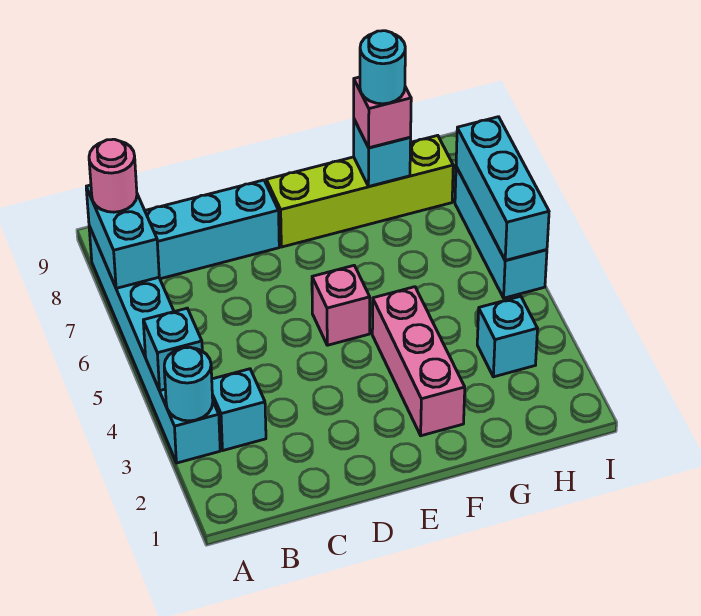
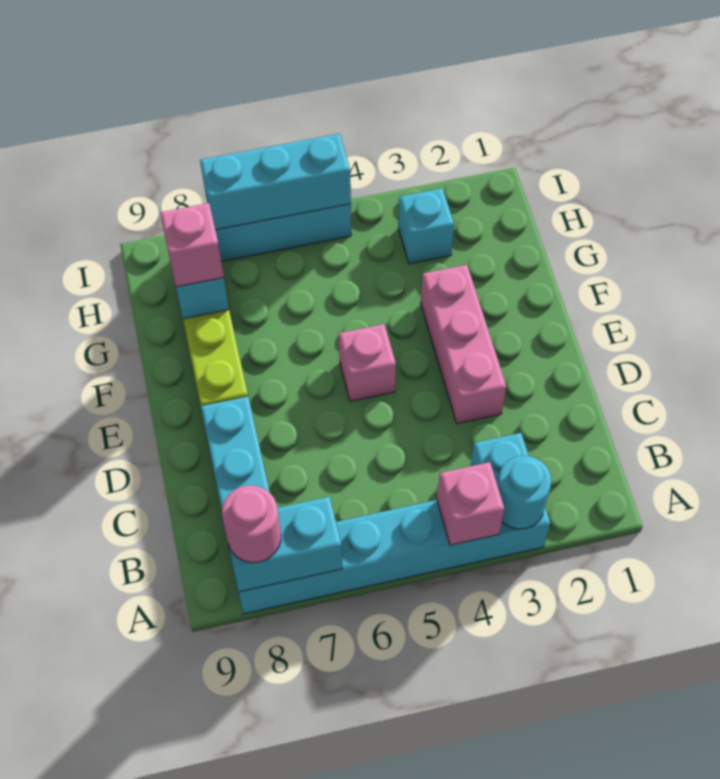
cyan 1x1 brick [143,308,202,390] -> pink 1x1 brick [437,462,505,545]
pink 1x3 brick [372,287,465,436] -> pink 1x3 brick turned to [421,265,506,424]
cyan 1x1 round brick [360,31,405,104] -> none

